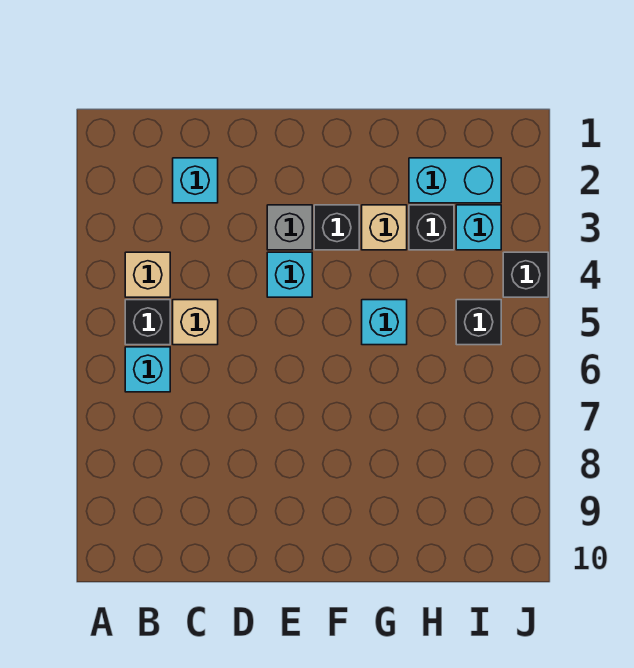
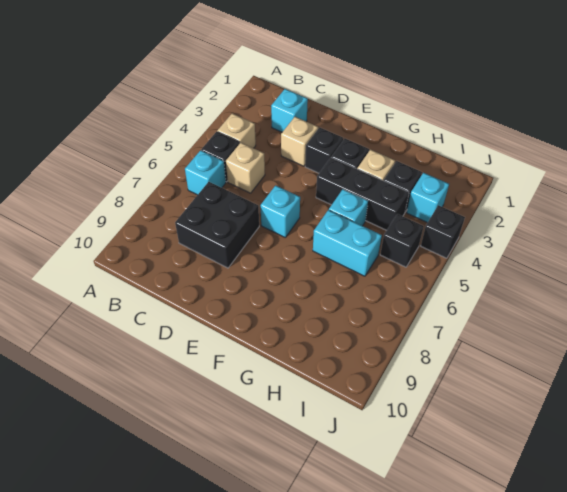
none -> black 2x2 brick [175,182,259,268]
none -> tan 1x1 brick [281,117,318,166]
grey 1x1 brick [267,205,312,250] -> black 1x1 brick [305,127,343,173]
cyan 1x1 brick [267,252,312,297] -> cyan 1x1 brick moved to [261,185,300,238]
none -> black 1x3 brick [316,158,409,230]
cyan 1x2 brick [409,158,501,203] -> cyan 1x2 brick moved to [313,210,382,276]

